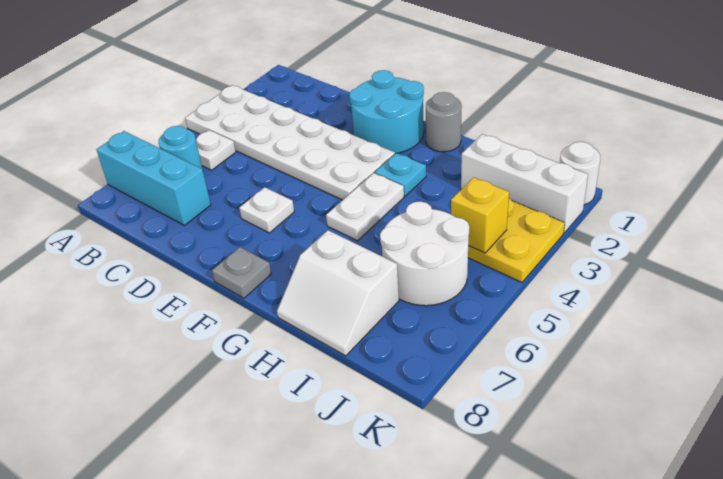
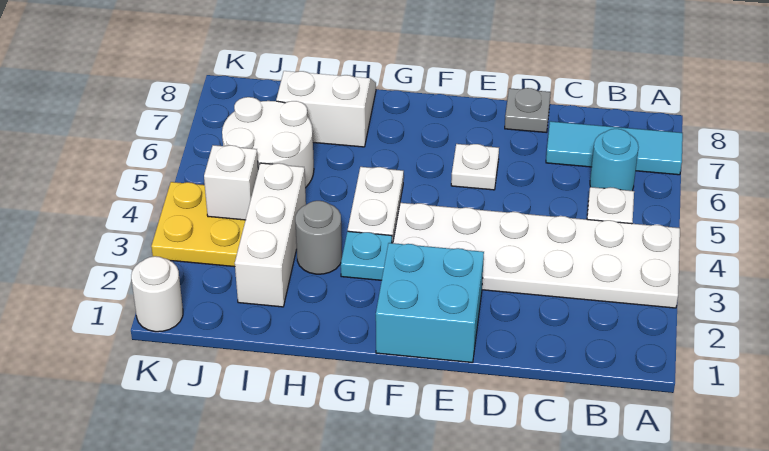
cyan 1x3 brick [97,131,211,225] -> cyan 1x3 tile [546,121,683,175]
cyan 2x2 round brick [349,70,424,154] -> cyan 2x2 brick [376,243,484,363]
grey 1x1 plate [212,247,271,298] -> grey 1x1 plate moved to [505,88,551,133]
grey 1x1 round brick [426,92,462,152] -> grey 1x1 round brick moved to [295,201,342,274]
white 1x3 brick [461,134,588,233] -> white 1x3 brick turned to [235,163,306,307]
yellow 1x1 brick [451,177,509,253] -> white 1x1 brick [204,145,258,220]

